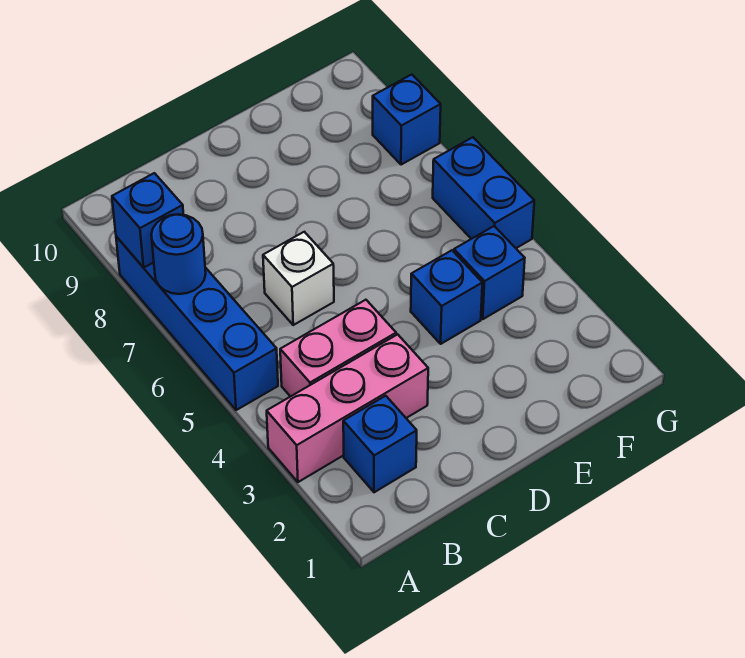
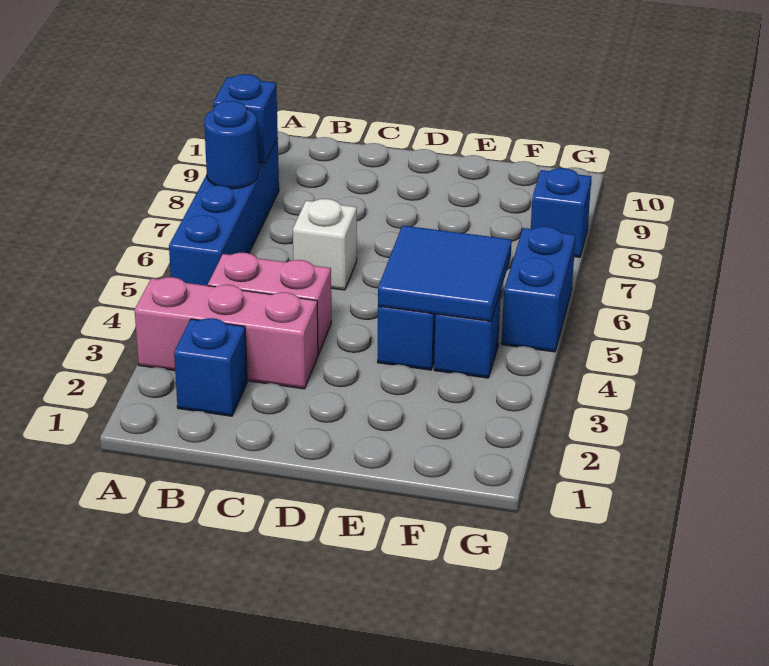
none -> blue 2x2 tile [378,225,512,321]

